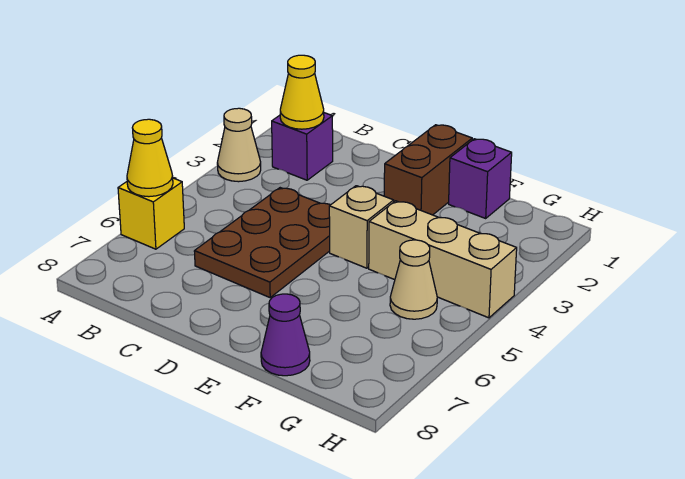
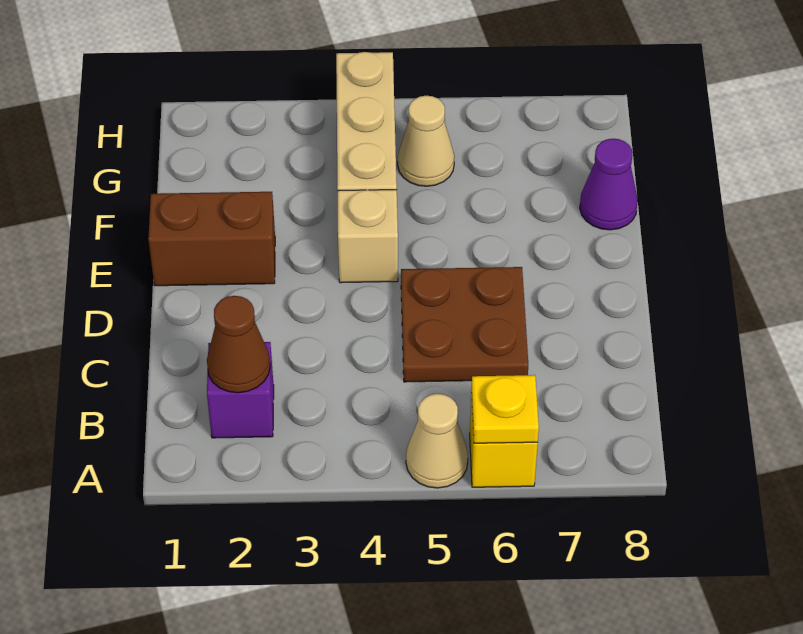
tan 1x1 cone [217,108,261,182] -> tan 1x1 cone moved to [406,394,468,488]
yellow 1x1 cone [127,119,173,197] -> yellow 1x1 plate [471,375,539,443]
yellow 1x1 cone [280,55,324,129] -> brown 1x1 cone [207,296,270,393]
brown 2x3 plate [194,188,330,297] -> brown 2x2 plate [401,267,528,382]
purple 1x1 brick [449,139,512,218] -> none

